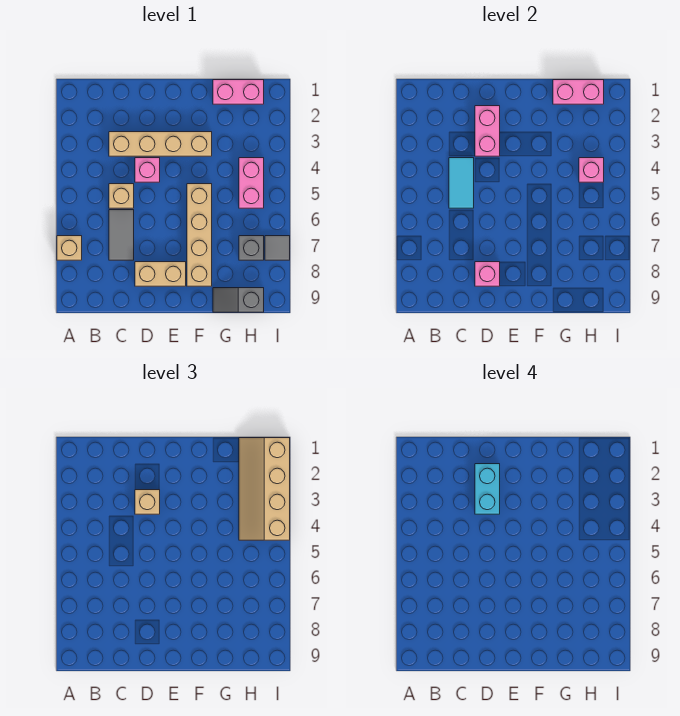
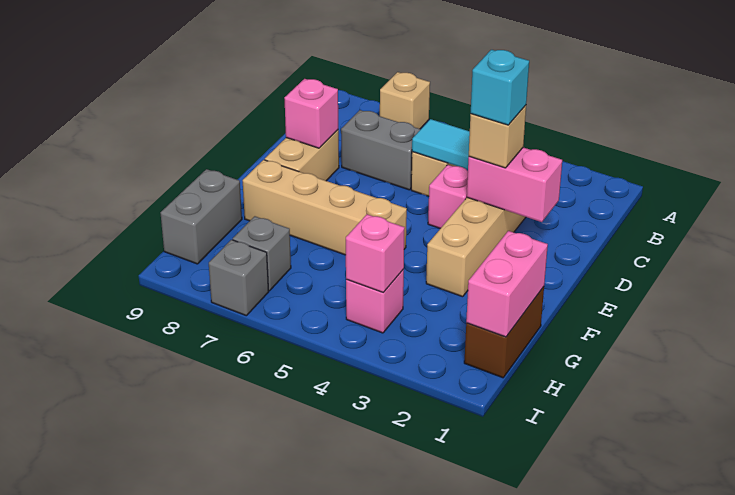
grey 1x2 tile [109,210,134,260] -> grey 1x2 brick [341,110,421,190]
cyan 1x2 brick [475,464,500,514] -> cyan 1x1 brick [471,50,529,125]
pink 1x2 brick [213,80,264,104] -> brown 1x2 brick [464,287,544,378]
grey 1x2 slope [213,288,264,312] -> grey 1x2 brick [160,169,242,264]
tan 2x4 slope [239,438,290,540] -> none
pink 1x2 brick [239,158,264,208] -> pink 1x1 brick [346,269,404,333]
grey 1x1 tile [265,236,290,260] -> grey 1x1 brick [209,240,269,316]

